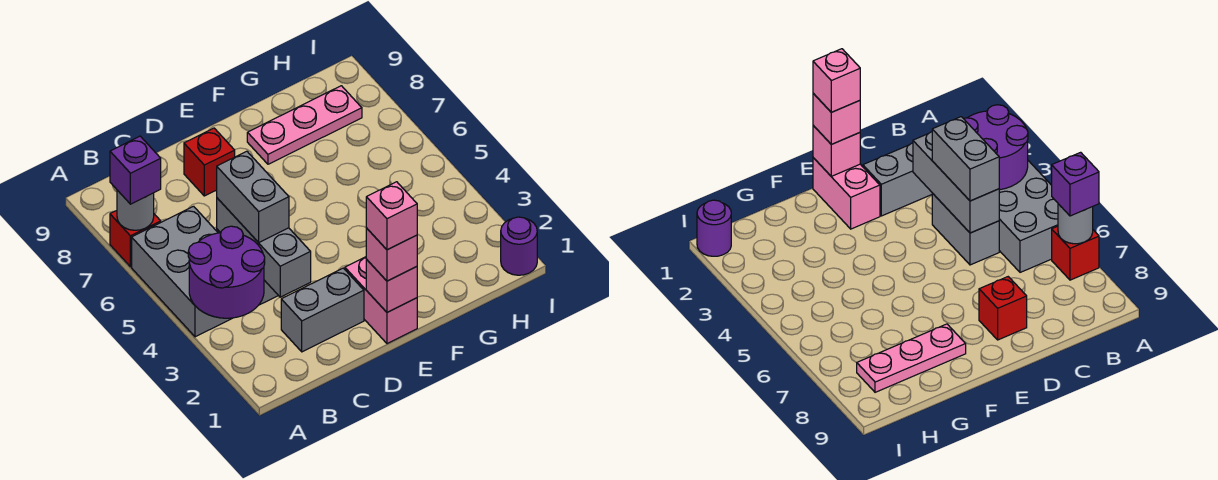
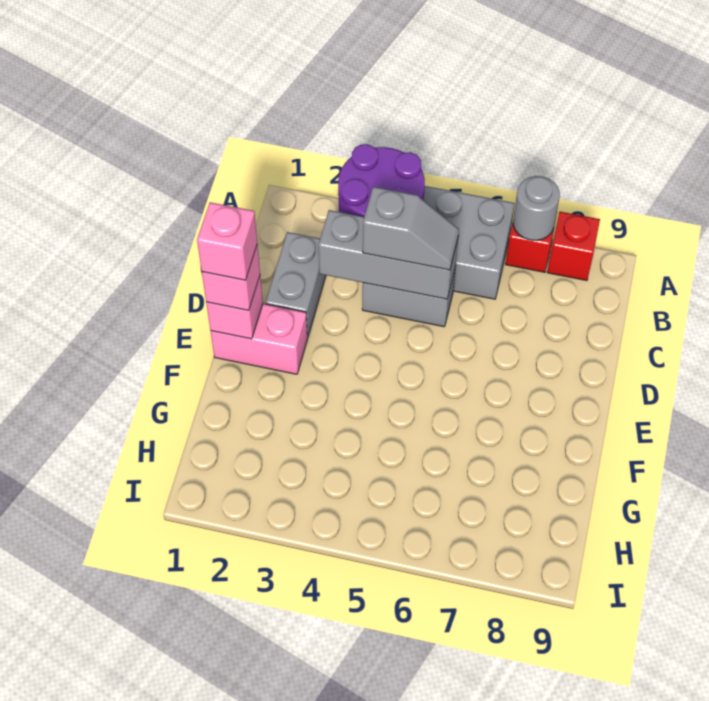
purple 1x1 brick [110,136,161,204] -> none
grey 1x2 brick [217,151,289,243] -> grey 1x2 slope [363,187,459,270]
red 1x1 brick [184,128,235,196] -> red 1x1 brick moved to [547,212,600,281]
pink 1x3 plate [247,86,362,164] -> none
purple 1x1 round brick [501,217,537,275] -> none

